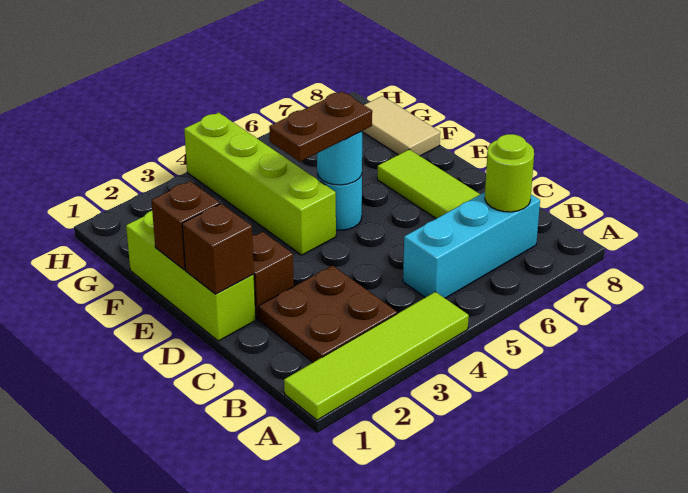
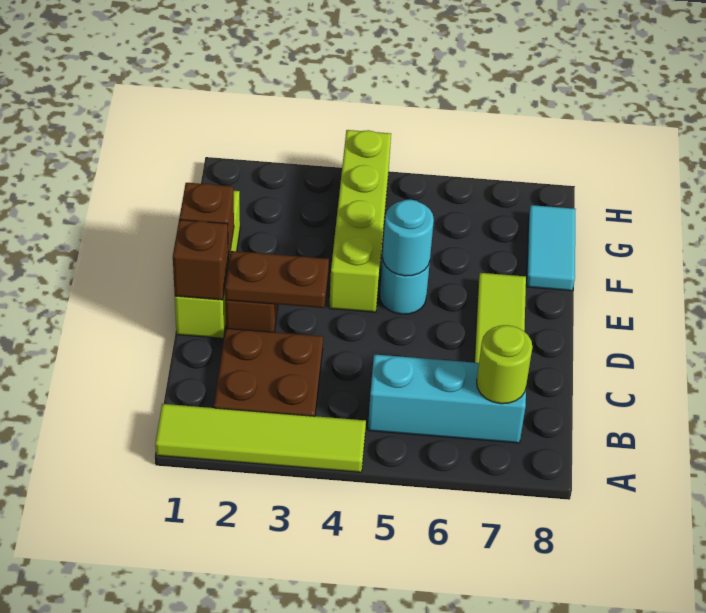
brown 1x2 plate [269,91,372,162] -> brown 1x2 plate moved to [225,251,329,308]
tan 1x2 tile [362,96,440,156] -> cyan 1x2 tile [527,205,576,291]

